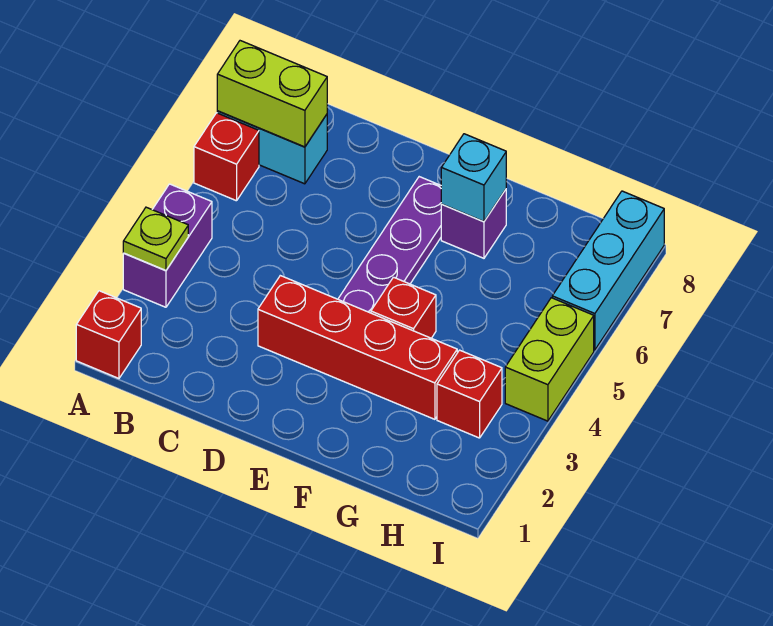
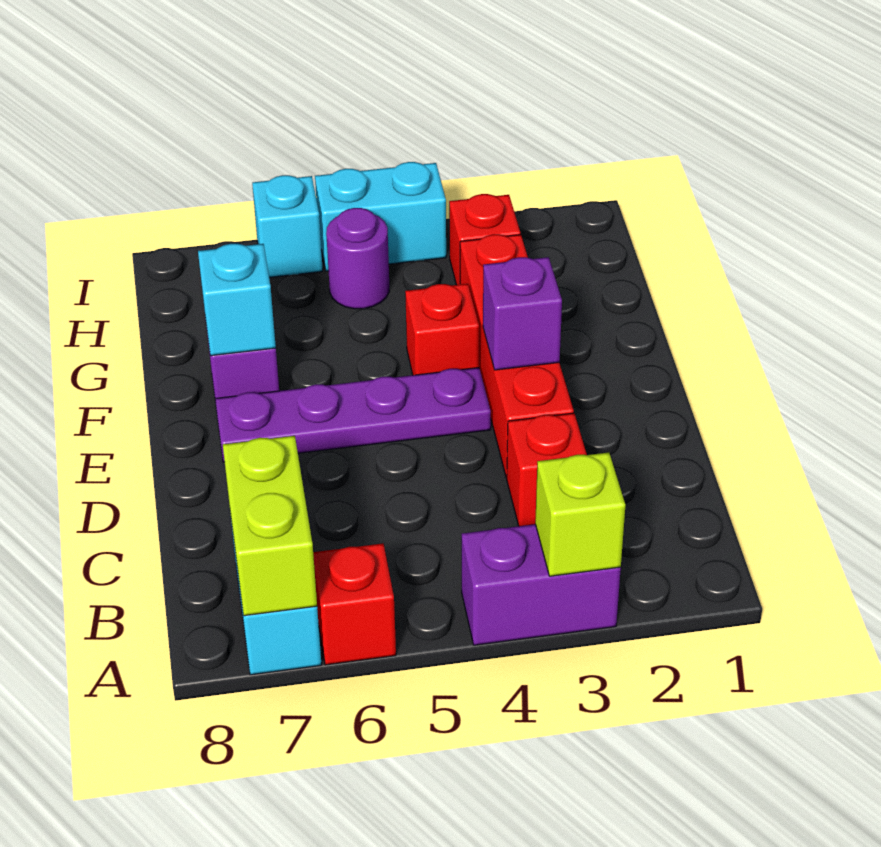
red 1x1 brick [76,291,141,378] -> red 1x1 brick moved to [507,413,587,526]
lime 1x1 plate [123,207,188,271] -> lime 1x1 brick [535,452,625,576]
none -> purple 1x1 brick [483,257,562,370]
none -> purple 1x1 round brick [326,208,389,309]
lime 1x2 brick [505,298,594,421] -> cyan 1x2 brick [315,162,446,271]
cyan 1x3 brick [552,191,664,350] -> cyan 1x1 brick [252,175,323,277]

